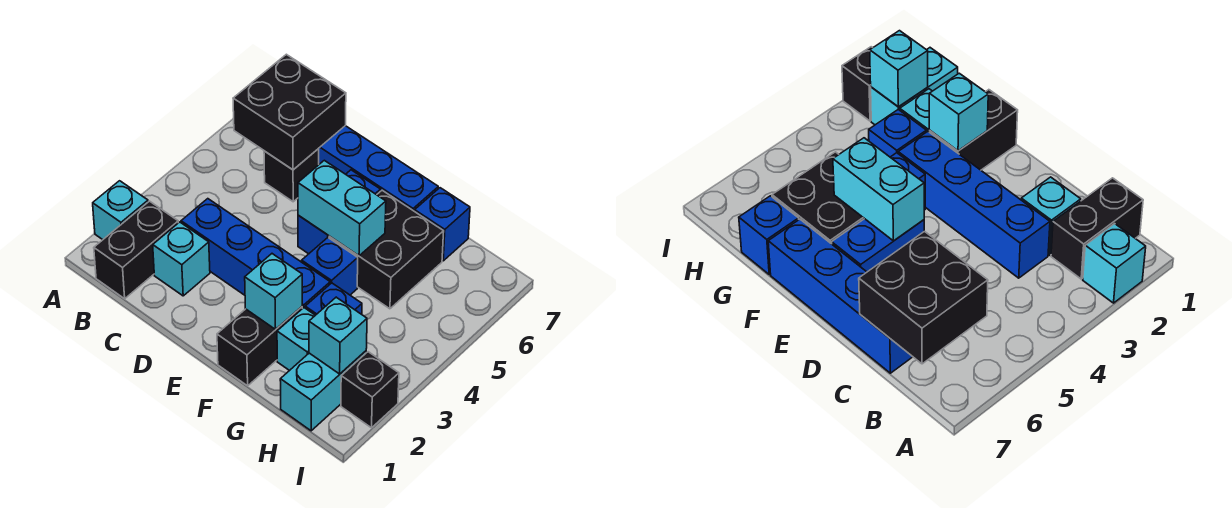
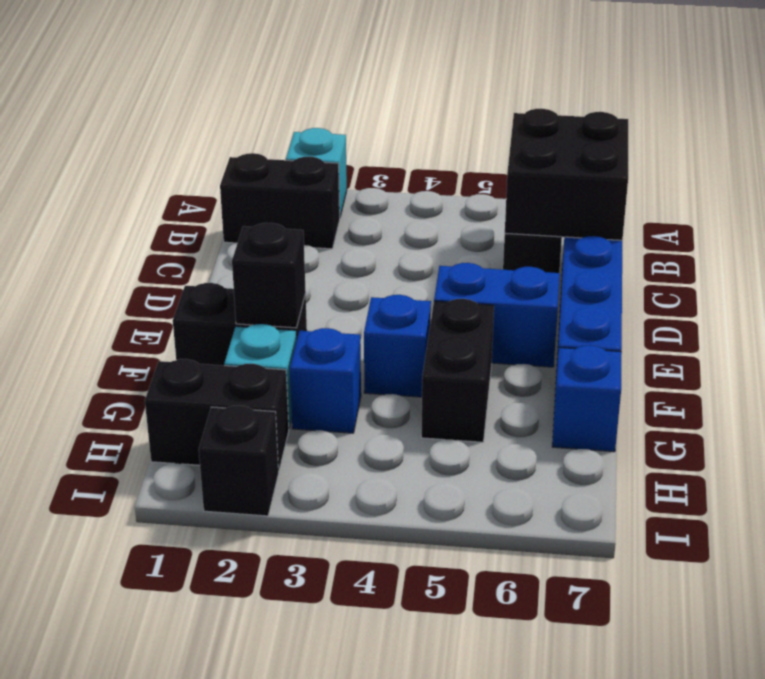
cyan 1x1 brick [153,222,210,296] -> none
blue 1x4 brick [181,199,330,309] -> none
cyan 1x2 brick [298,160,386,256] -> none
cyan 1x1 brick [245,254,302,329] -> black 1x1 brick [232,223,306,328]
black 2x2 brick [329,190,444,309] -> black 1x2 brick [421,299,494,442]
cyan 1x2 brick [280,351,366,431] -> black 1x2 brick [145,359,289,471]
cyan 1x1 brick [309,297,367,374] -> none

